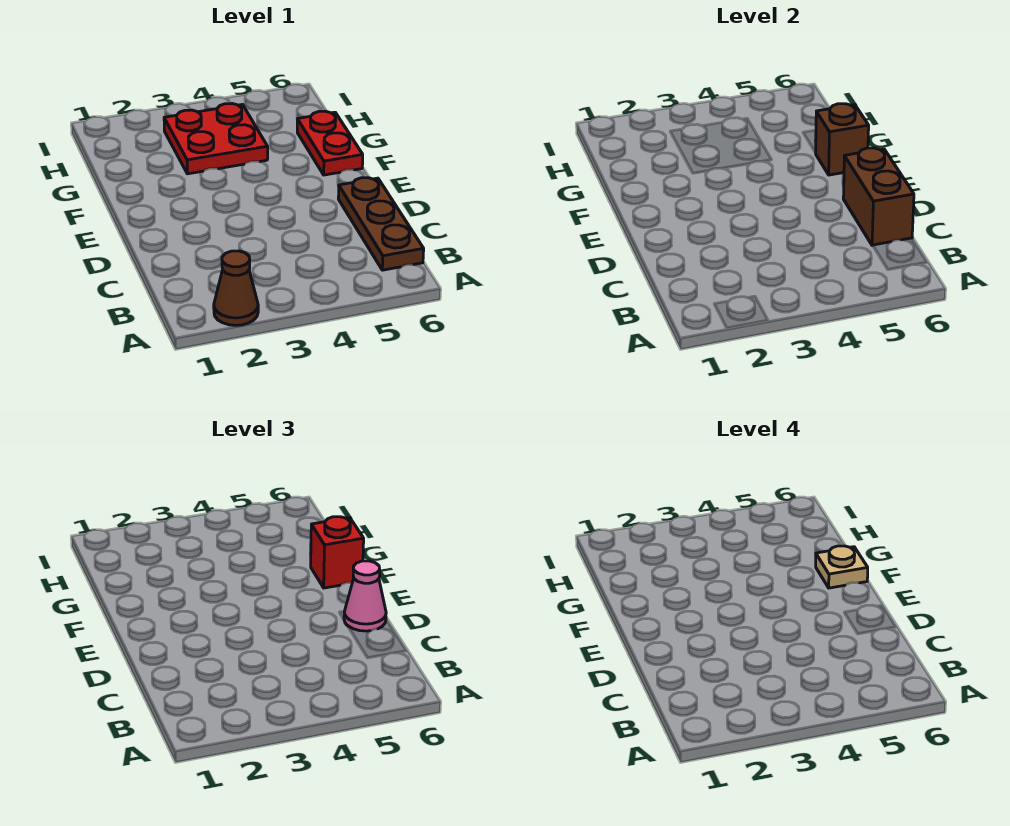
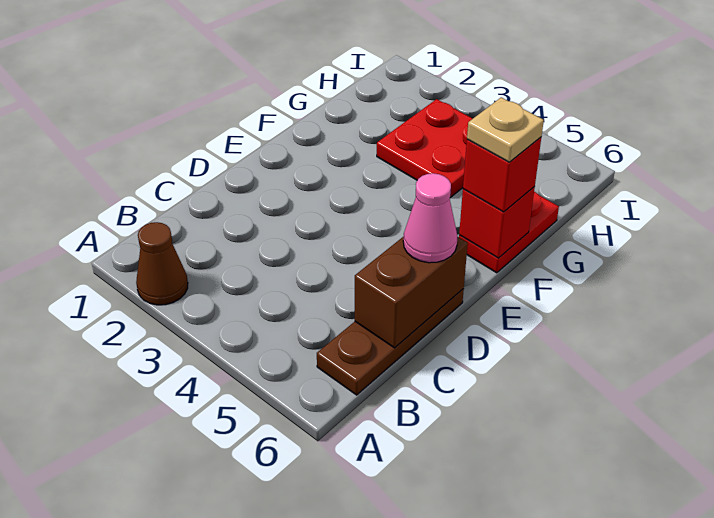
brown 1x1 brick [816,104,869,175] -> red 1x1 brick [459,186,535,258]

